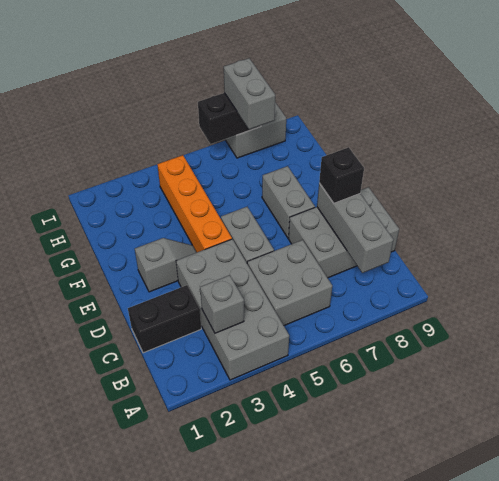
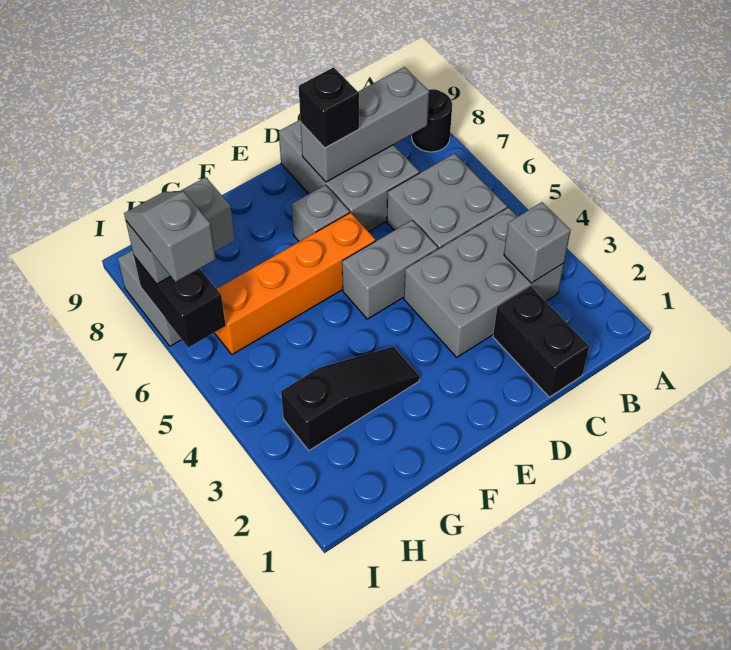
grey 2x4 brick [176,239,289,380] -> grey 2x3 brick [404,208,564,357]
none -> black 1x1 round brick [412,89,452,152]
grey 1x2 slope [135,238,197,292] -> grey 1x2 slope moved to [124,192,216,282]
orange 1x4 brick [157,155,232,252] -> orange 1x4 brick moved to [214,213,375,355]
grey 1x2 brick [262,166,315,238] -> grey 1x1 brick [291,185,350,242]
none -> black 1x3 slope [281,347,419,450]

